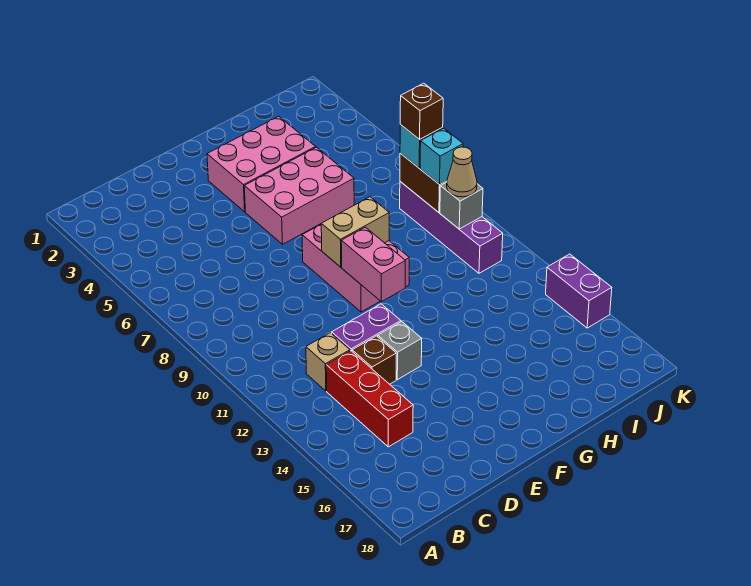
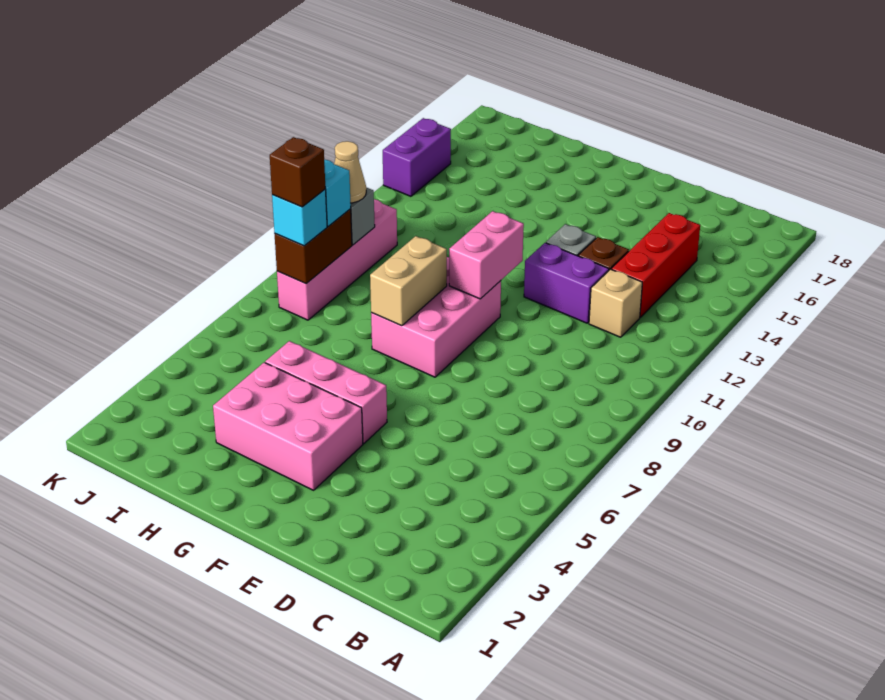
pink 2x3 brick [244,147,354,244] -> pink 1x3 brick [265,341,387,443]
tan 1x2 brick [321,197,389,267] -> tan 1x2 brick turned to [370,236,447,326]
purple 1x4 brick [400,182,503,273] -> pink 1x4 brick [277,199,397,320]

